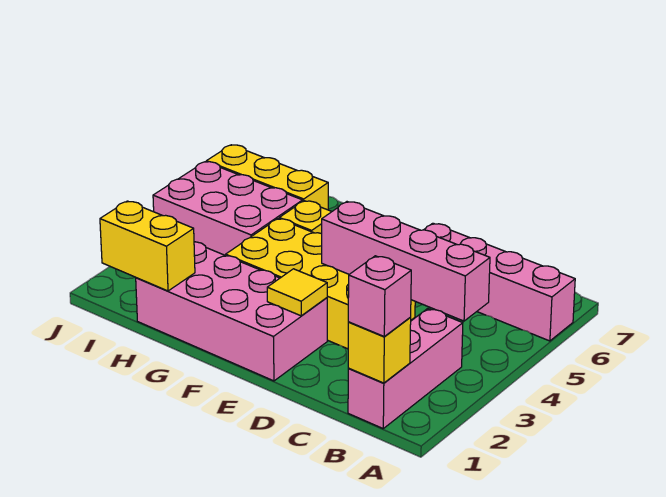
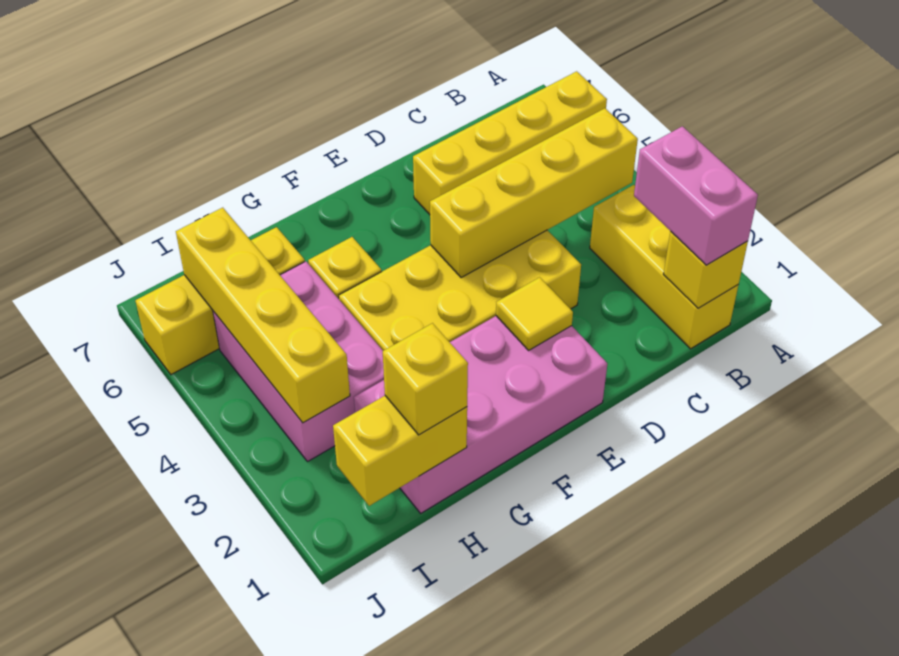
pink 1x4 brick [424,223,575,341] -> yellow 1x4 brick [413,71,607,214]
pink 1x3 brick [348,309,463,428] -> yellow 1x3 brick [590,185,738,349]
pink 1x1 brick [348,256,411,336] -> pink 1x2 brick [634,126,758,265]
pink 1x4 brick [322,202,490,321] -> yellow 1x4 brick [430,108,638,278]
none -> yellow 1x1 brick [383,323,468,435]
pink 2x3 brick [153,162,303,255] -> pink 2x3 brick turned to [213,261,384,462]
none -> yellow 1x4 brick [176,208,350,423]

